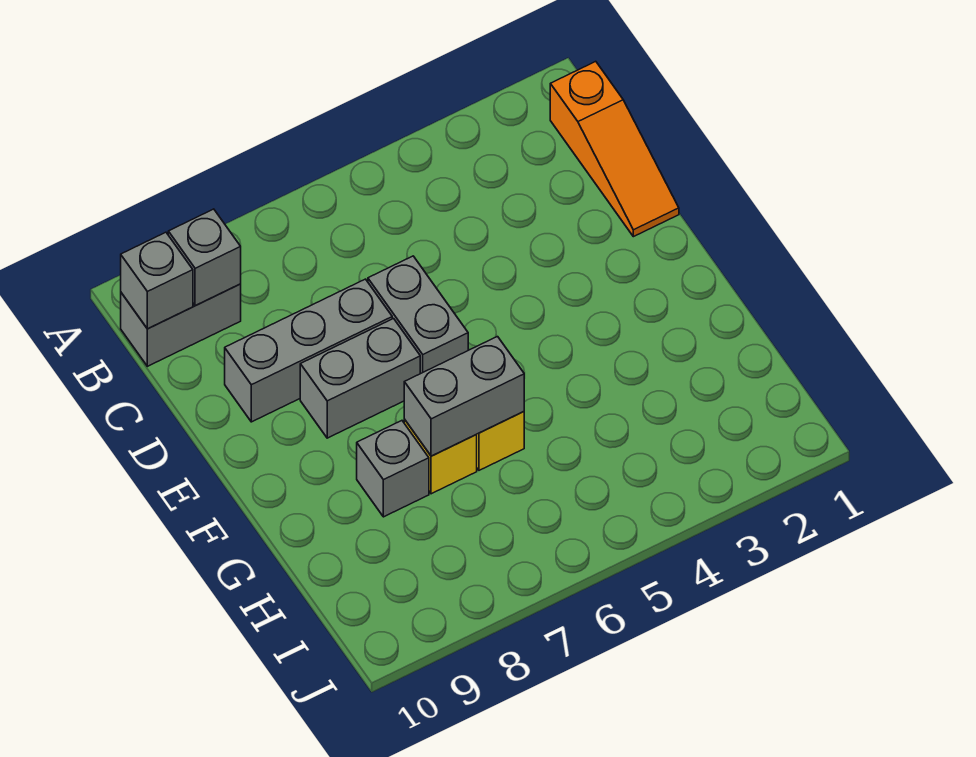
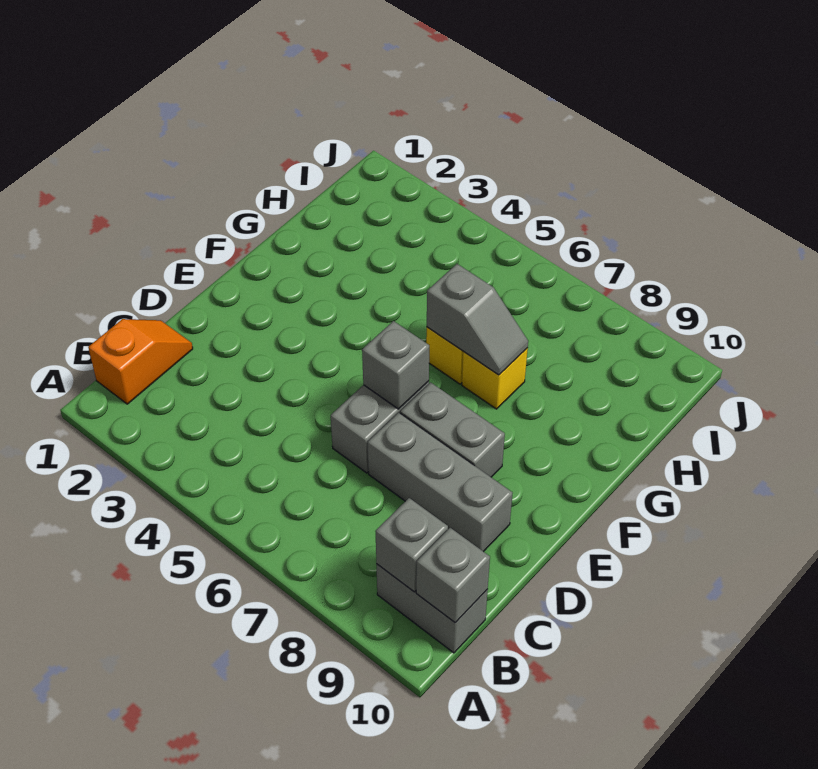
orange 1x3 slope [550,61,679,237] -> orange 1x2 slope [88,319,193,404]
grey 1x2 brick [404,337,524,456] -> grey 1x2 slope [427,264,528,375]
grey 1x1 brick [357,421,429,517] -> grey 1x1 brick moved to [362,321,429,409]

